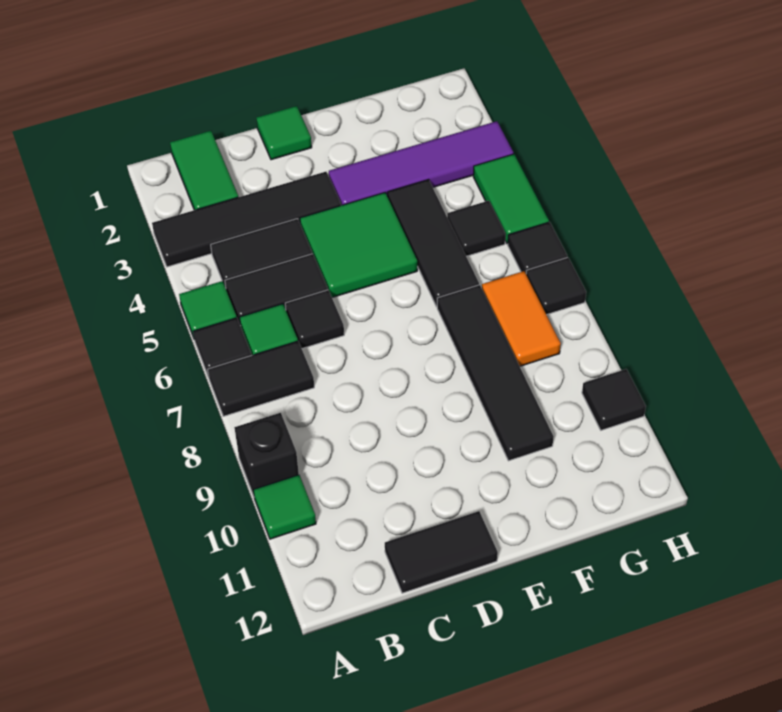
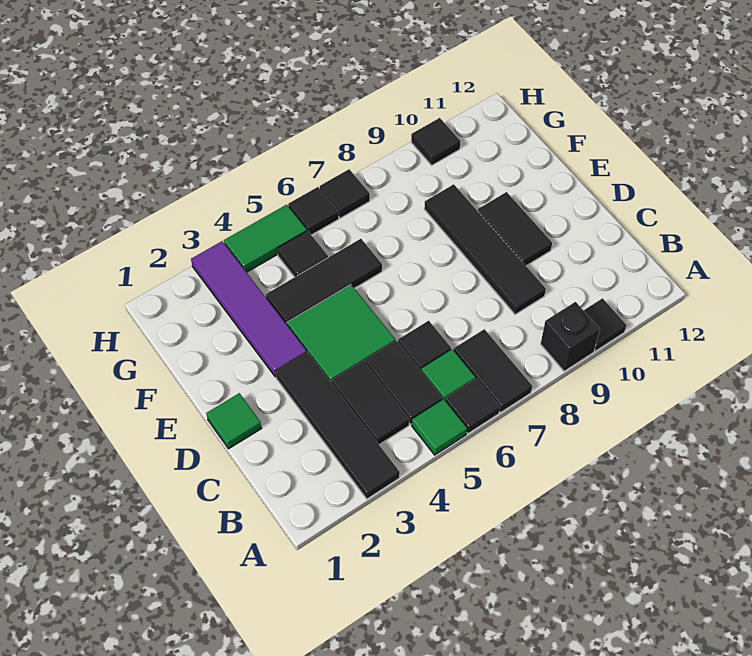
green 1x1 tile [253,475,316,539] -> black 1x1 tile [584,298,627,351]
green 1x2 tile [170,131,238,210] -> none
black 1x2 tile [385,511,498,593] -> black 1x2 tile moved to [478,192,552,266]
black 1x4 tile [437,285,554,461] -> black 1x4 tile turned to [424,184,546,314]
orange 1x2 tile [482,271,561,366] -> none

